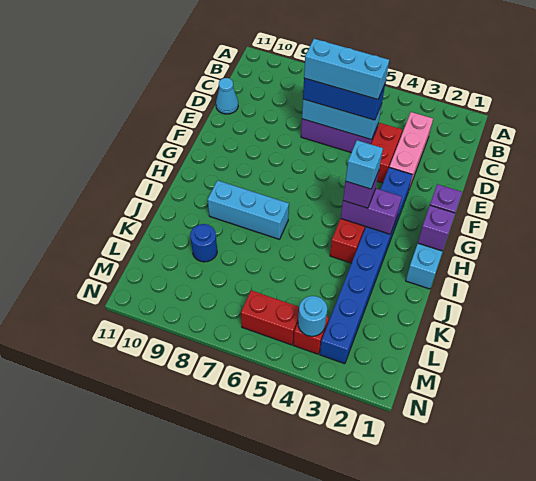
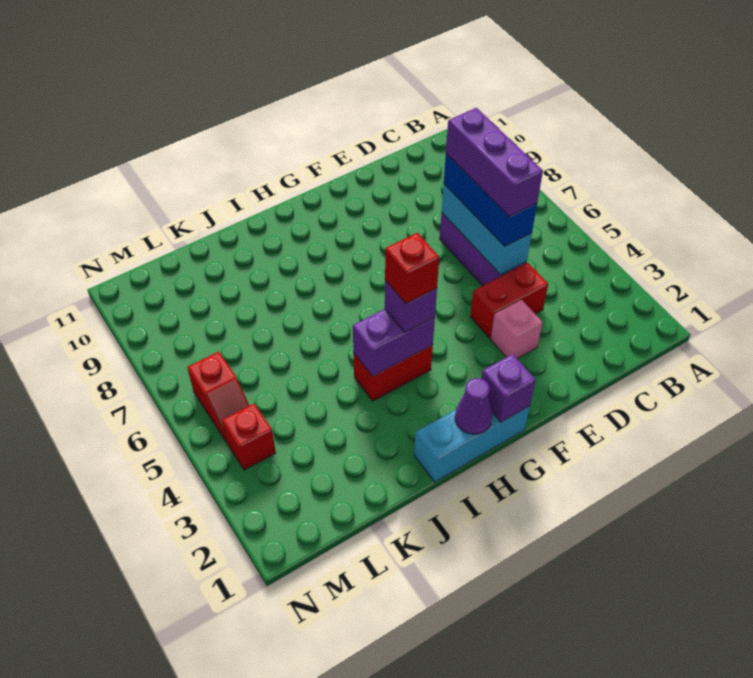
pink 1x3 brick [389,112,433,189] -> pink 1x1 brick [491,300,543,358]
cyan 1x3 brick [304,39,389,99] -> purple 1x3 brick [446,108,543,216]
cyan 1x1 cone [216,78,238,114] -> none
blue 1x8 brick [320,167,413,364] -> none
purple 1x1 brick [418,205,455,251] -> purple 1x1 cone [455,378,492,434]
purple 1x2 brick [341,189,402,234] -> purple 1x2 brick turned to [353,309,435,376]
cyan 1x1 brick [345,140,383,189] -> red 1x1 brick [385,233,439,304]
cyan 1x3 brick [208,180,289,239] -> none
blue 1x1 round brick [190,224,217,262] -> none
cyan 1x1 round brick [298,296,327,336] -> none
red 1x2 brick [241,290,299,345] -> red 1x2 slope [187,351,249,442]

